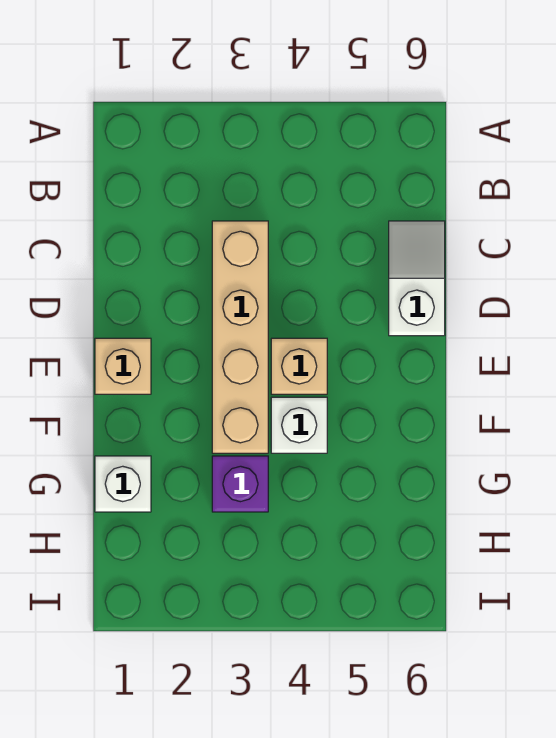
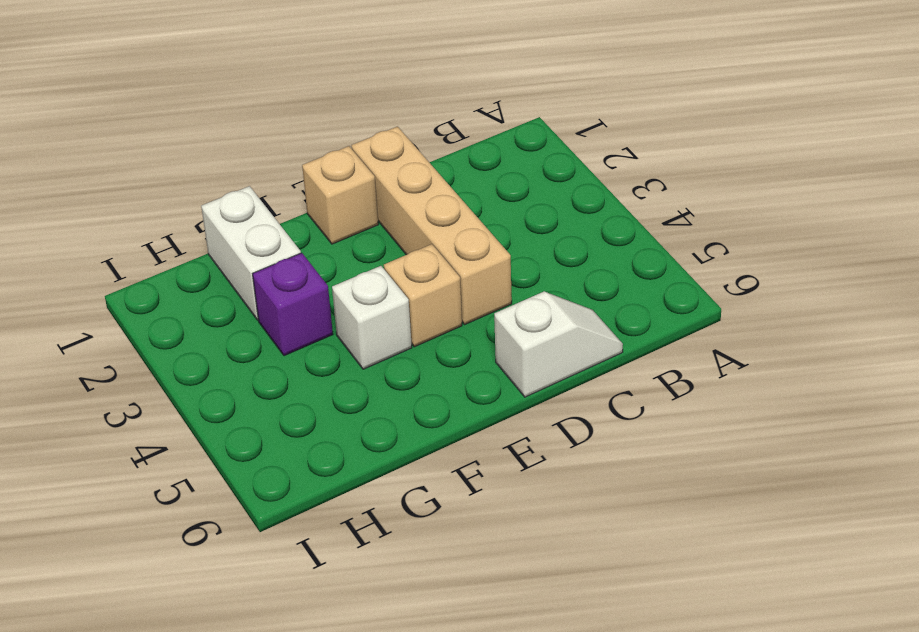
tan 1x4 brick [212,221,268,453] -> tan 1x4 brick turned to [351,127,512,324]
white 1x1 brick [95,456,151,512] -> white 1x2 brick [201,186,301,320]

